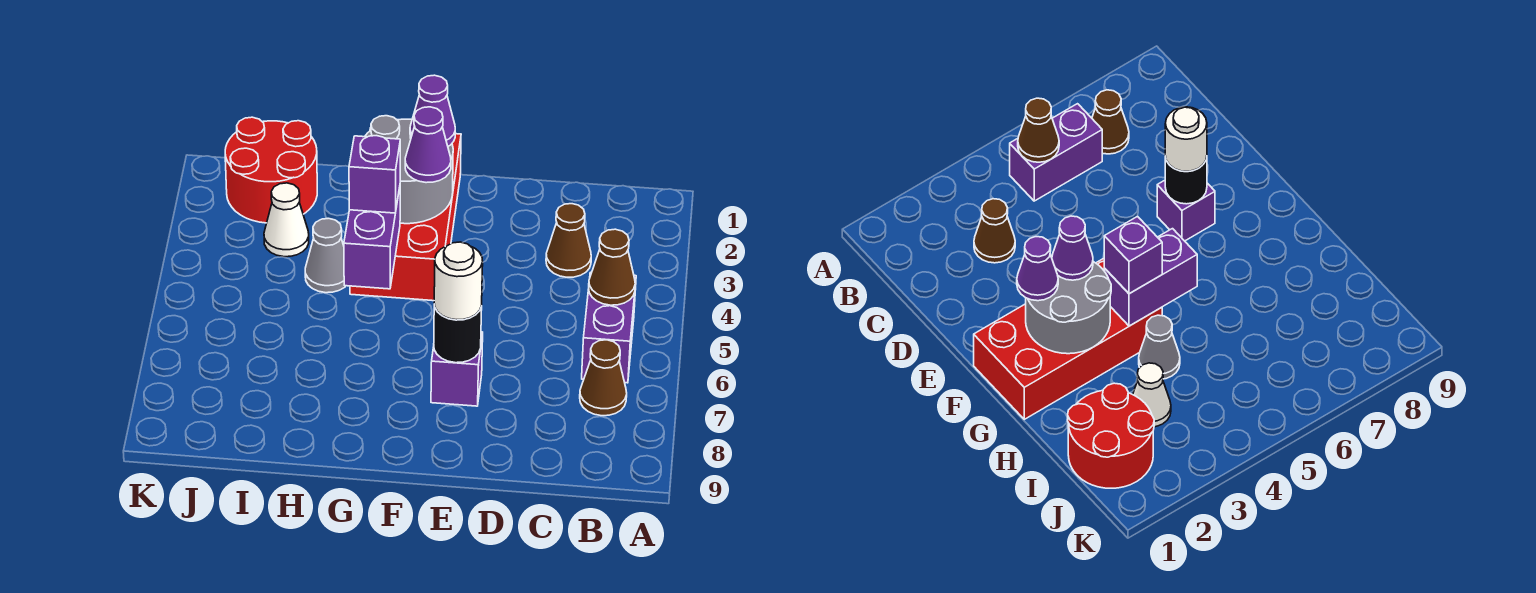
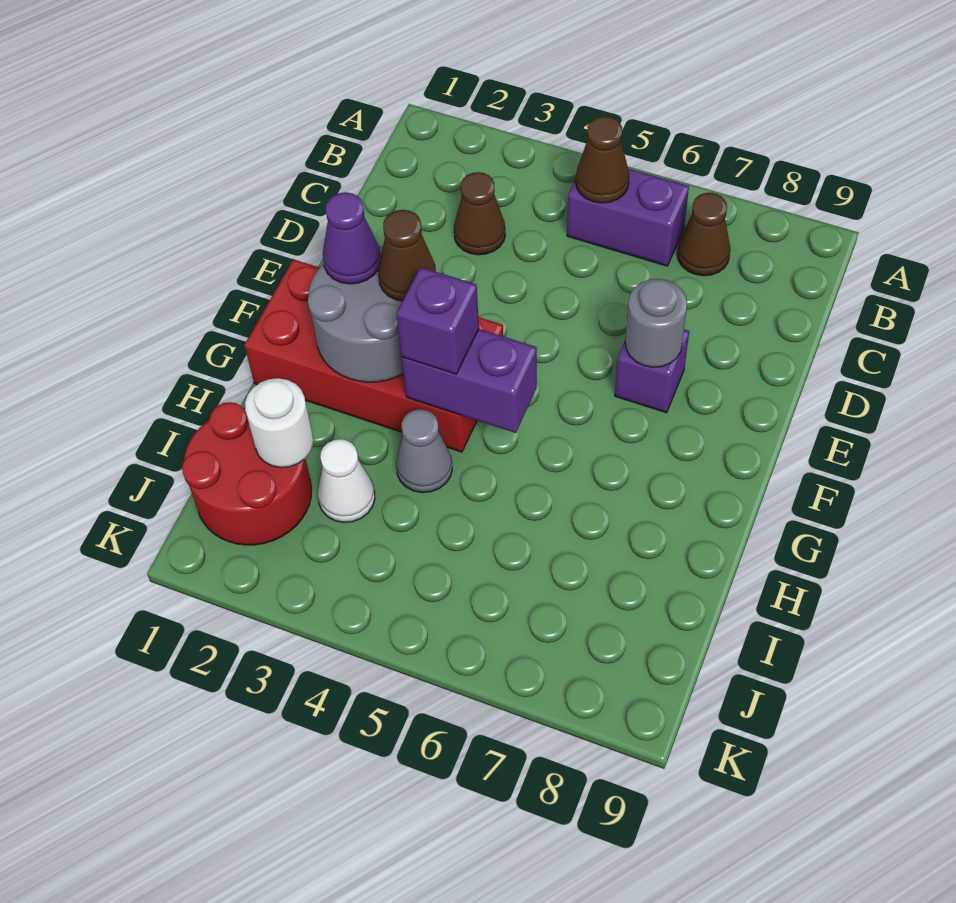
black 1x1 round brick [434,304,482,363] -> grey 1x1 round brick [625,279,687,367]
white 1x1 round brick [434,242,483,320] -> white 1x1 round brick moved to [245,378,313,468]
purple 1x1 cone [405,107,451,183] -> brown 1x1 cone [378,210,436,301]

